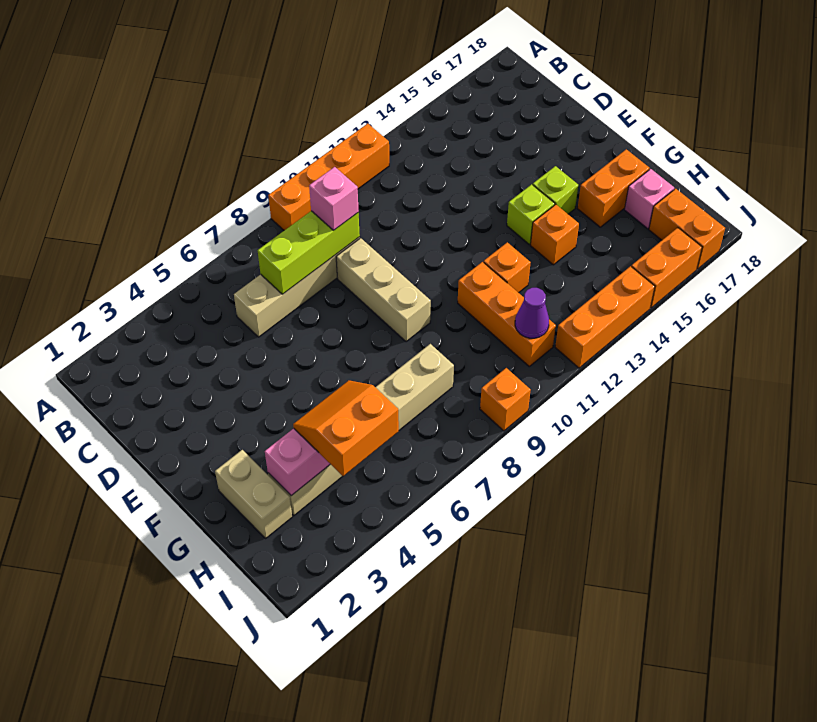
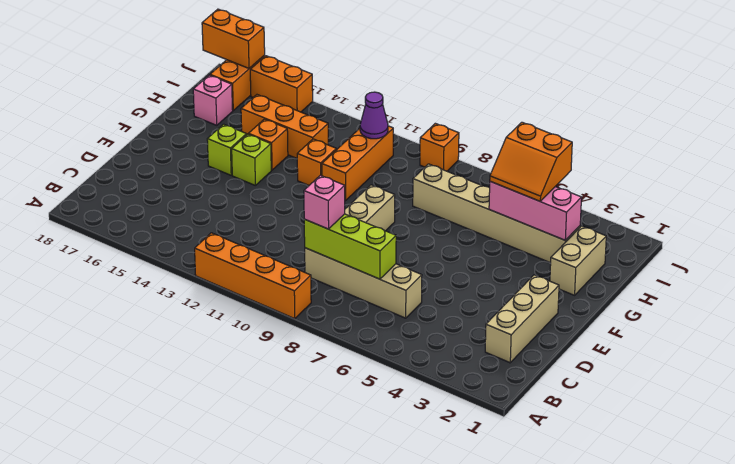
none -> tan 1x3 brick [485,275,559,363]
orange 1x2 brick [578,149,649,227] -> orange 1x2 brick moved to [202,9,265,68]
orange 1x3 brick [555,266,655,368] -> orange 1x3 brick moved to [241,95,328,158]

